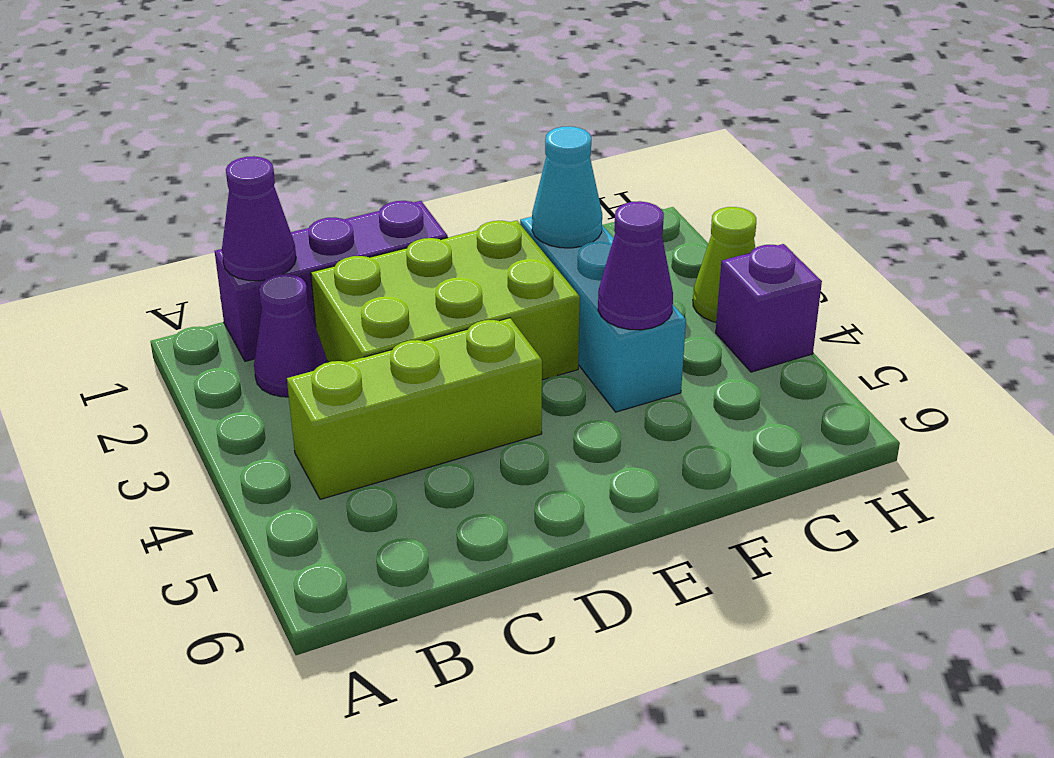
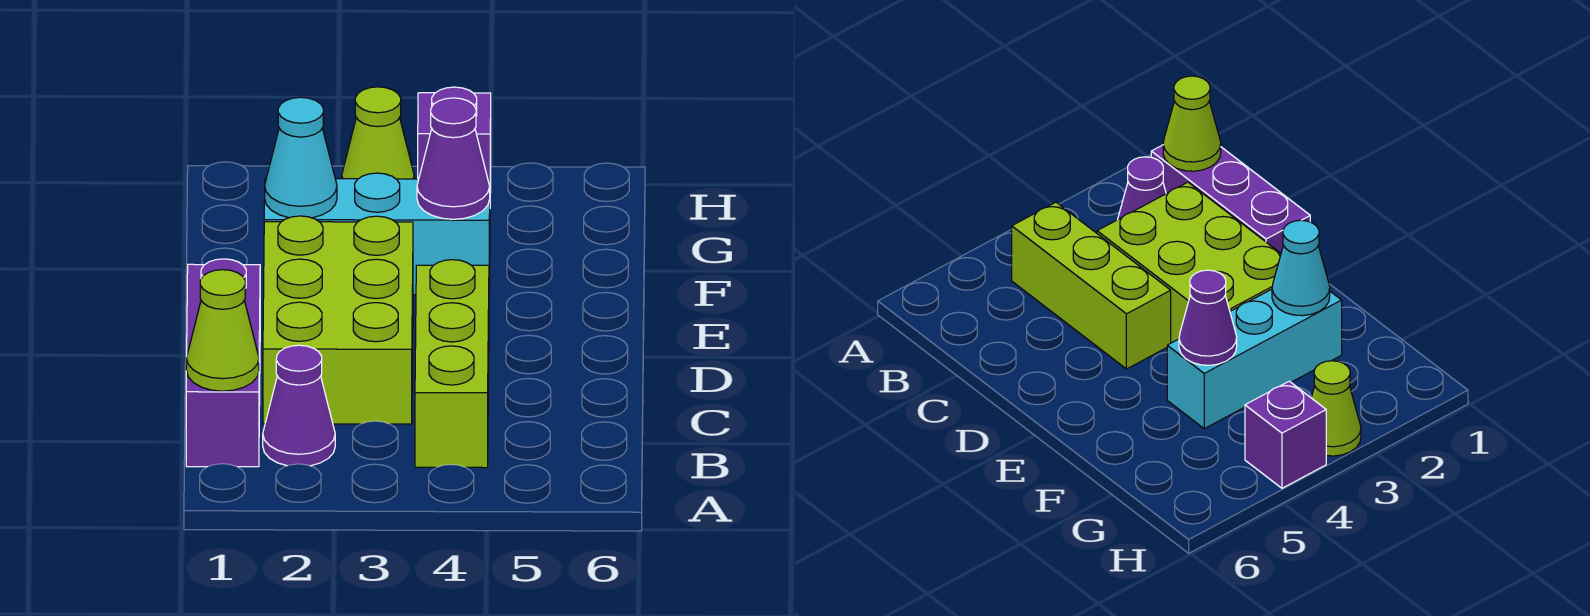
purple 1x1 cone [222,156,296,281] -> lime 1x1 cone [186,270,259,391]

